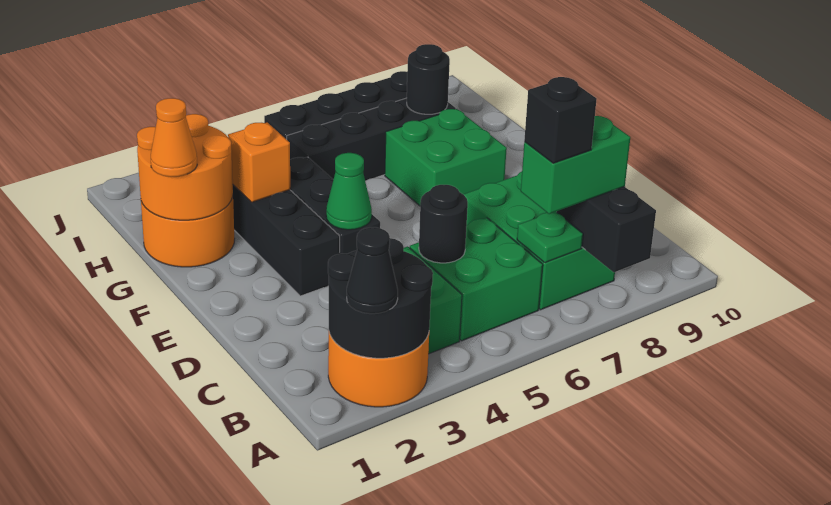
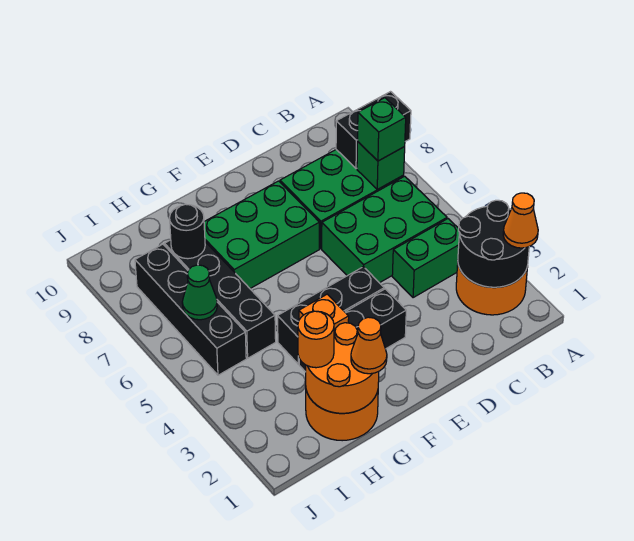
black 1x1 cone [347,227,398,314] -> orange 1x1 cone [503,193,538,248]
green 2x2 brick [410,218,543,341] -> green 2x3 brick [322,176,447,283]
green 1x1 plate [517,212,583,263] -> green 1x1 brick [357,142,405,190]
green 1x2 brick [521,116,630,214] -> green 1x1 brick [358,98,406,161]
black 1x1 brick [524,77,597,163] -> none
black 1x1 round brick [419,185,468,263] -> none
green 1x1 cone [326,153,372,230] -> green 1x1 cone moved to [182,265,217,320]
green 2x2 brick [385,109,507,206] -> green 2x3 brick [204,181,319,288]
none -> orange 1x1 round brick [298,311,334,368]

